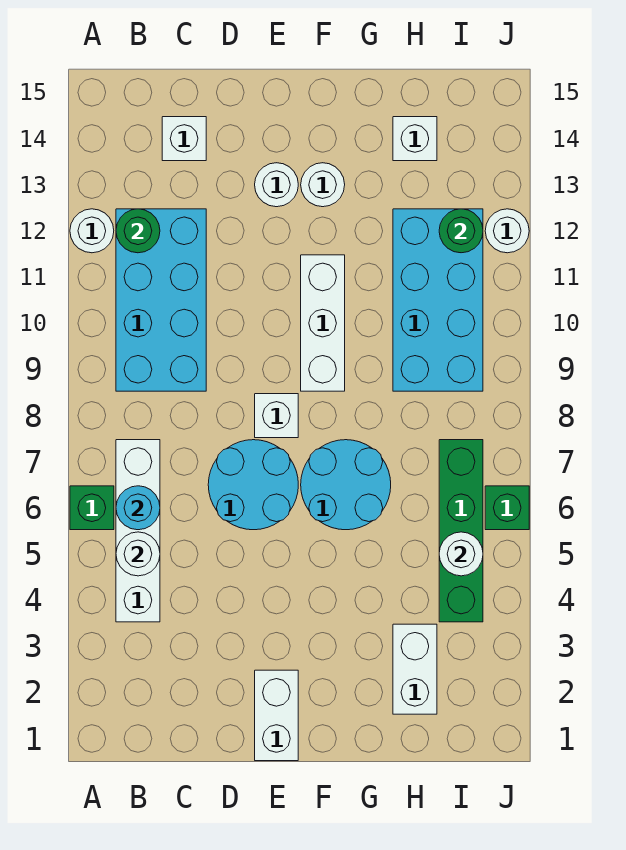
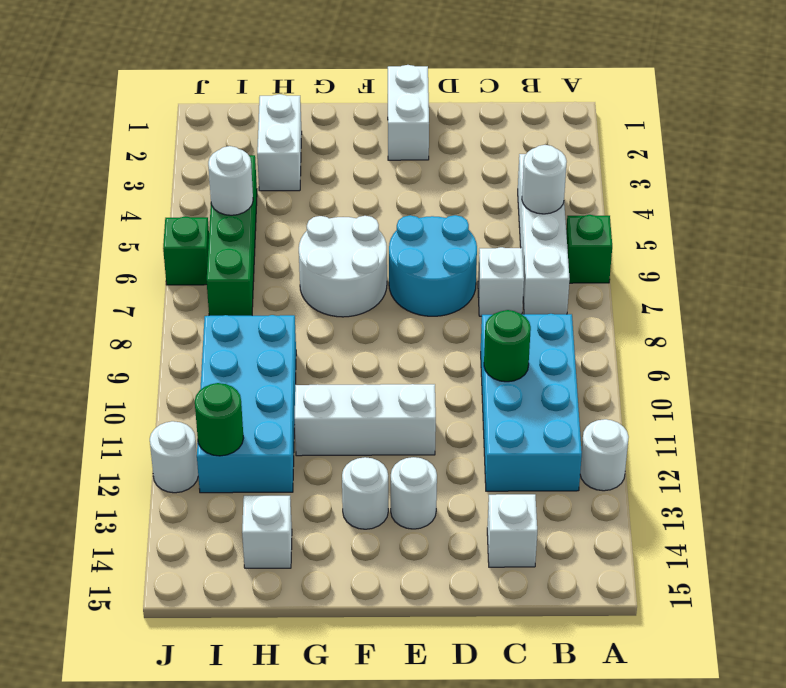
cyan 1x1 round brick [116,486,160,530] -> none
green 1x1 round brick [116,209,160,253] -> green 1x1 round brick moved to [484,310,531,382]
white 1x1 brick [255,394,298,438] -> white 1x1 brick moved to [478,247,524,316]
cyan 2x2 round brick [301,440,391,530] -> white 2x2 round brick [299,216,387,317]
white 1x3 brick [301,255,345,391] -> white 1x3 brick turned to [295,384,436,456]

